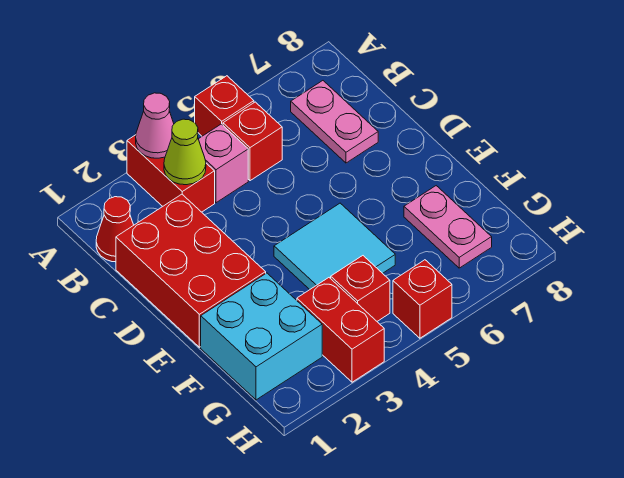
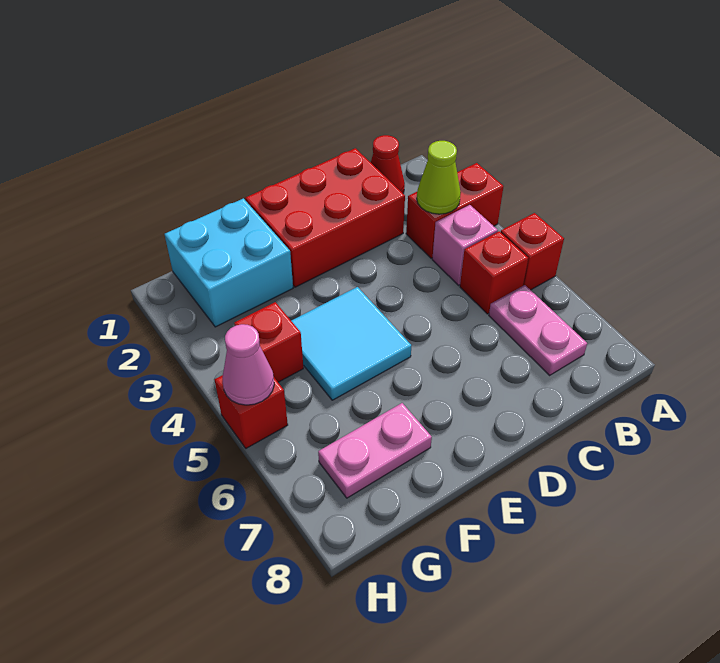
pink 1x1 cone [136,93,174,158] -> pink 1x1 cone moved to [222,324,274,405]
pink 1x2 plate [291,81,378,163] -> pink 1x2 plate turned to [489,285,587,375]
red 1x2 brick [297,278,384,382] -> none

